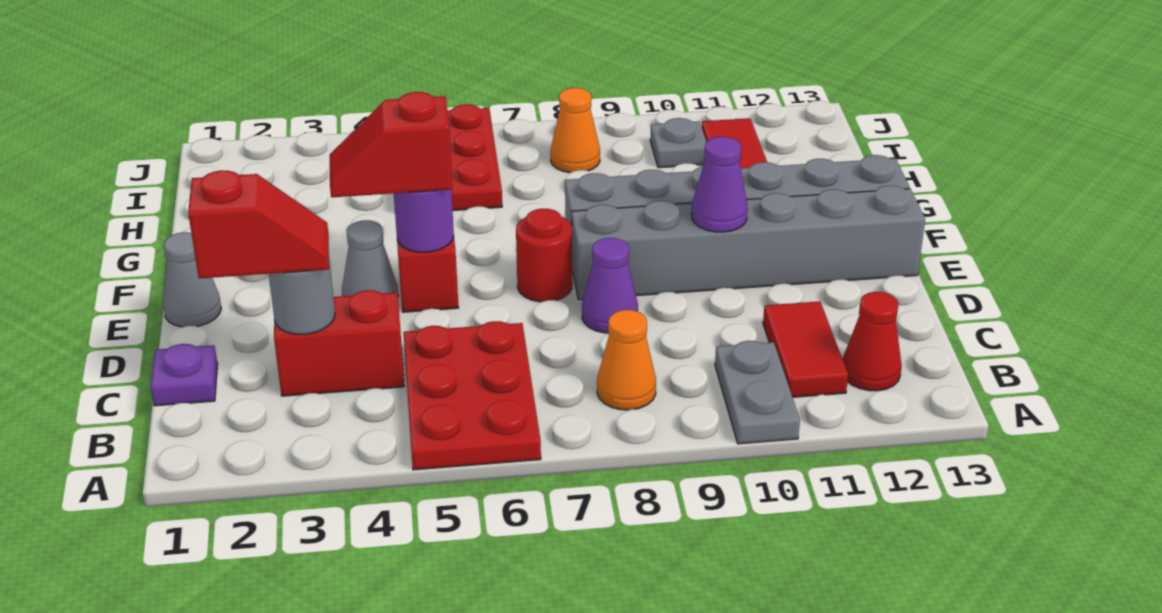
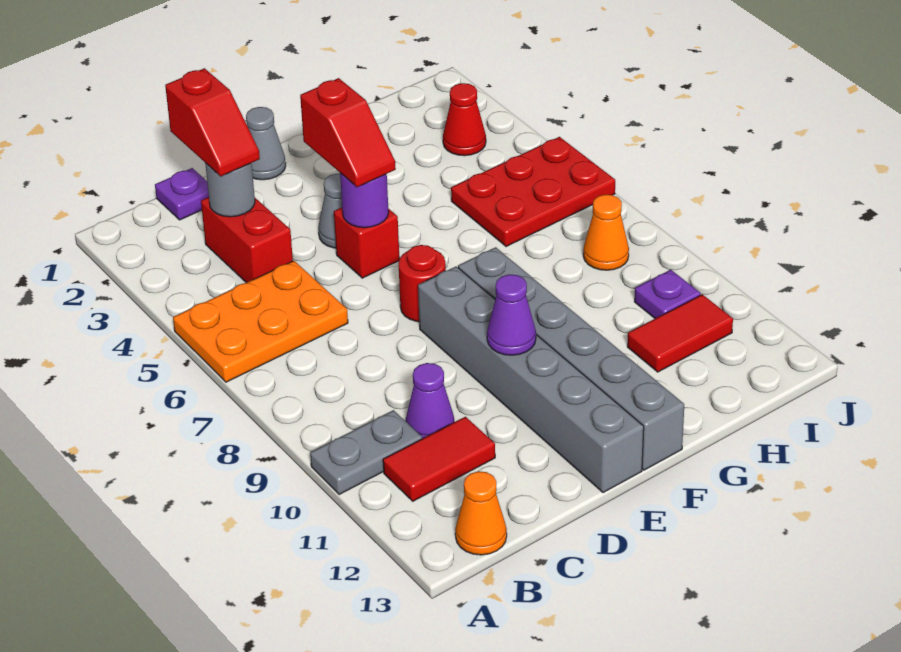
red 2x3 plate [404,321,541,470] -> orange 2x3 plate [173,261,348,382]
orange 1x1 cone [597,310,656,410] -> orange 1x1 cone moved to [455,471,507,555]
red 1x1 cone [842,292,902,391] -> red 1x1 cone moved to [443,83,486,156]
purple 1x1 cone [582,238,638,333] -> purple 1x1 cone moved to [406,363,455,439]
red 1x2 slope [330,92,452,197] -> red 1x2 slope turned to [300,78,396,187]
grey 1x1 plate [650,118,706,168] -> purple 1x1 plate [634,270,701,318]

